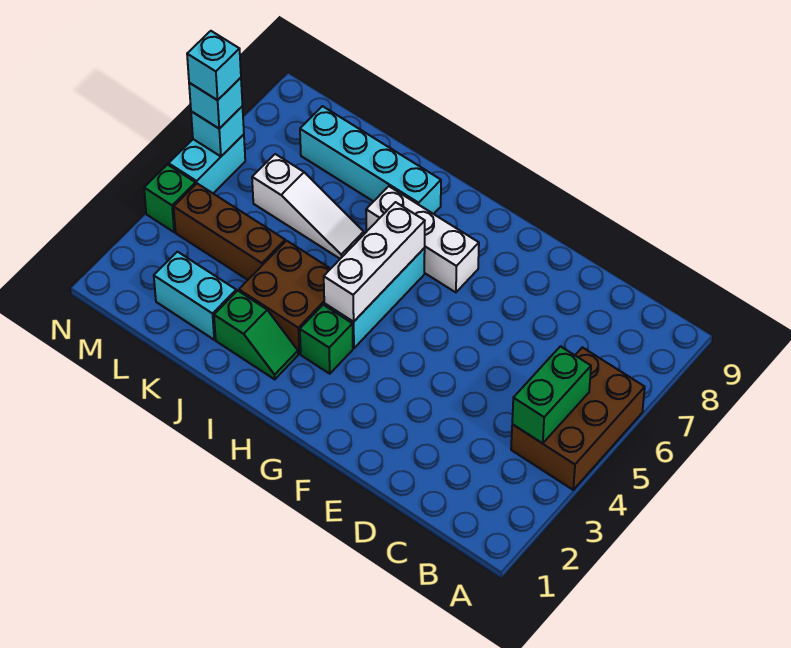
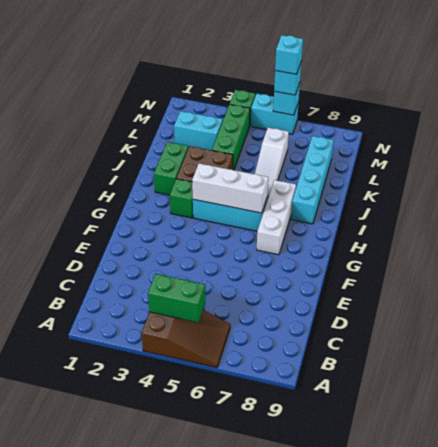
brown 2x3 brick [511,347,645,490] -> brown 2x3 slope [141,310,230,368]
green 1x2 slope [214,291,298,379] -> green 1x2 brick [154,142,189,195]
cyan 1x2 brick [154,252,236,340] -> cyan 1x2 brick turned to [174,111,223,150]
brown 1x3 brick [174,184,285,280] -> green 1x3 brick [212,104,250,170]

